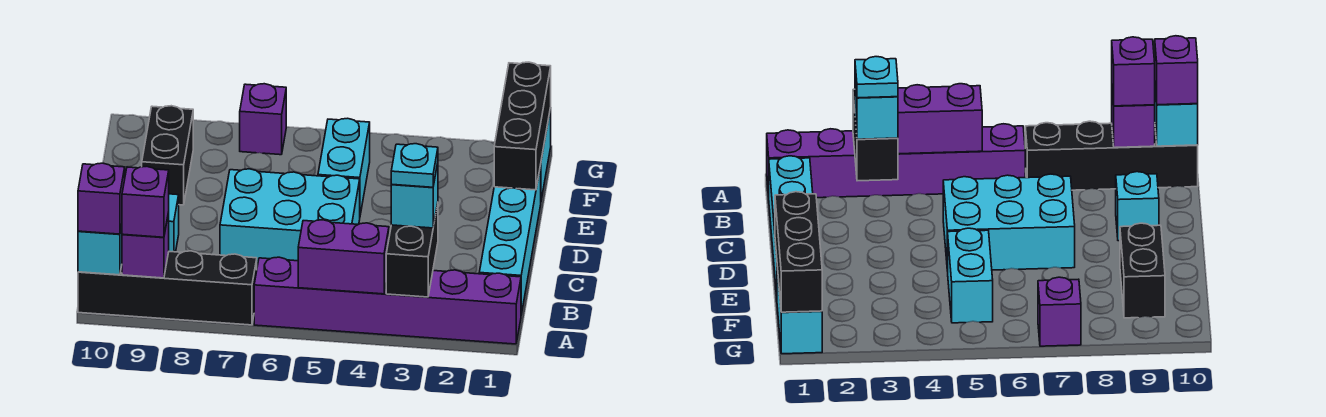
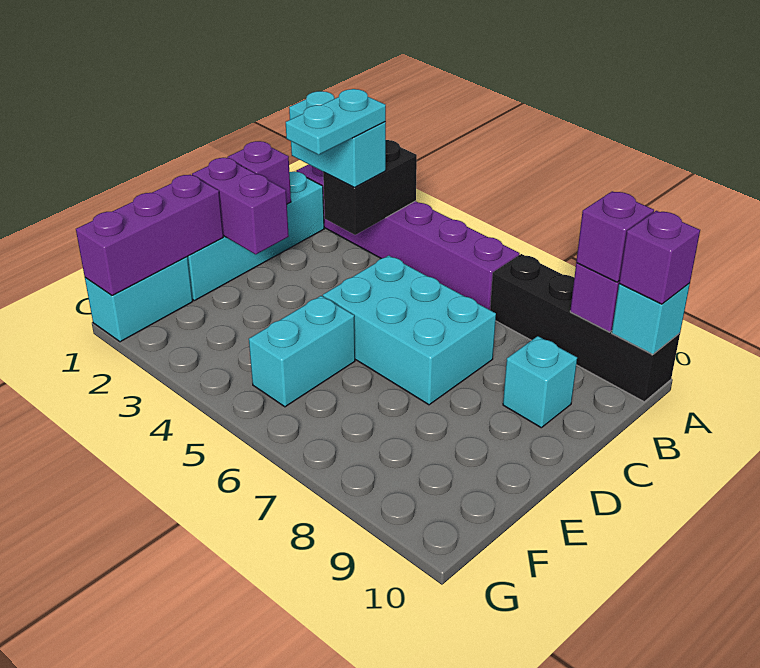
purple 1x2 brick [298,220,389,294] -> purple 1x2 brick moved to [192,158,289,254]
cyan 1x1 brick [391,163,438,228] -> cyan 1x2 brick [289,91,386,187]
cyan 1x1 plate [391,144,438,187] -> cyan 1x2 plate [286,89,386,155]
black 1x3 brick [494,62,551,190] -> purple 1x3 brick [76,175,223,296]
black 1x2 brick [142,106,193,205] -> none
purple 1x1 brick [240,84,286,155] -> purple 1x1 brick moved to [227,141,291,204]

